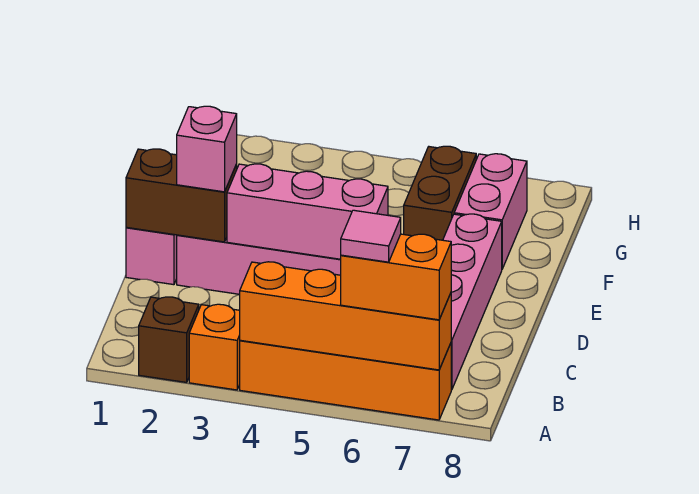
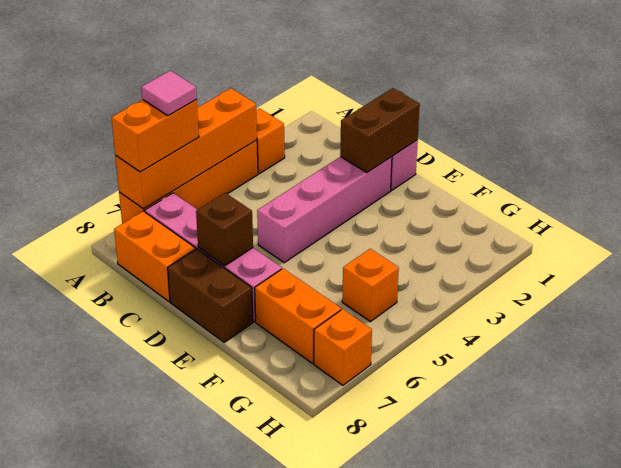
brown 1x1 brick [139,297,199,382] -> brown 1x1 brick moved to [196,193,253,266]
none -> orange 1x2 brick [114,211,196,302]
pink 1x1 brick [176,106,237,192] -> none
pink 1x3 brick [227,164,388,259] -> none
brown 1x2 brick [404,146,476,240] -> brown 1x2 brick moved to [168,249,253,342]
pink 1x2 brick [454,154,527,269] -> orange 1x2 brick [255,269,341,364]
none -> orange 1x1 brick [342,249,399,322]
none -> orange 1x1 brick [314,309,372,385]

